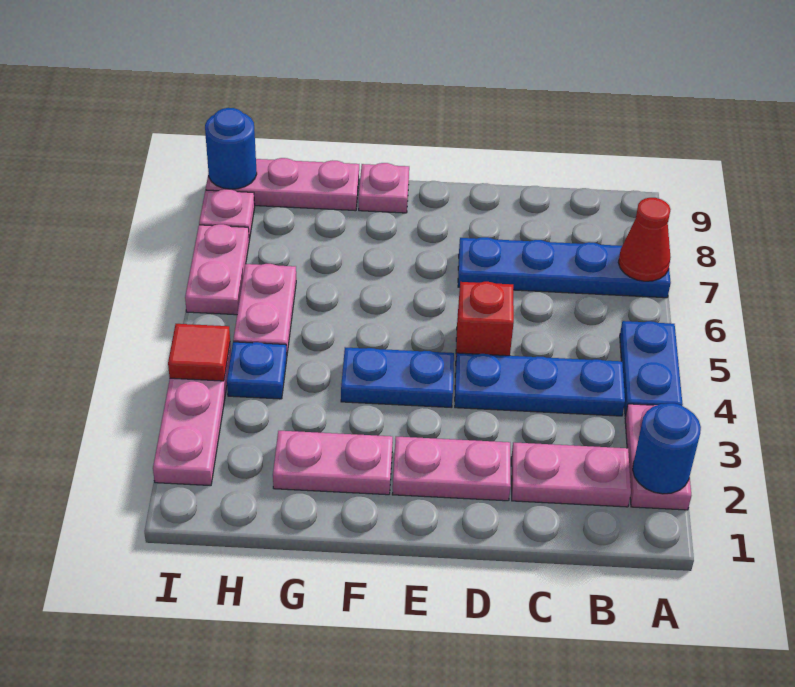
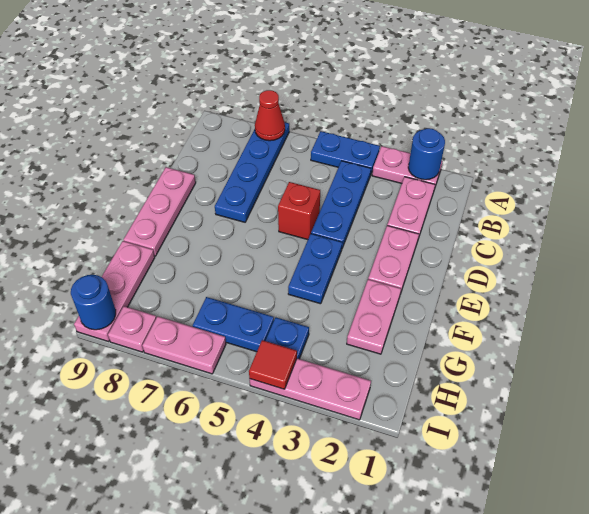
pink 1x1 plate [359,163,409,213] -> pink 1x3 plate [124,167,196,256]
pink 1x2 plate [233,264,296,353] -> blue 1x2 plate [193,297,274,352]

